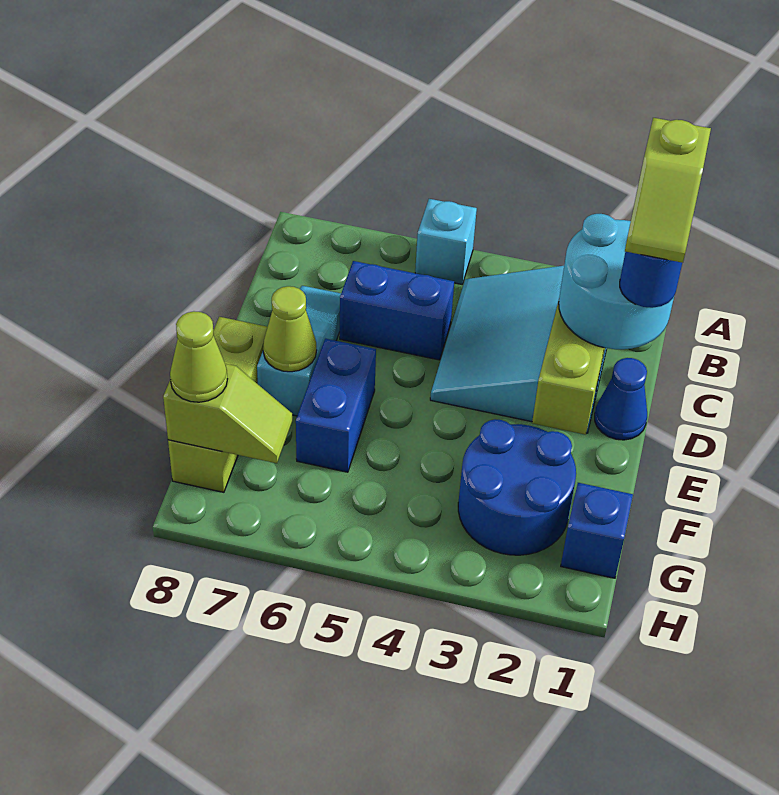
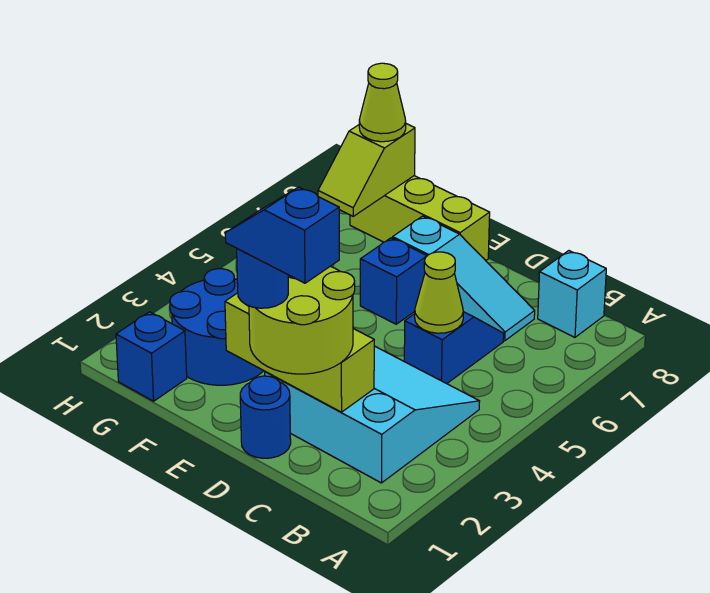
cyan 1x1 brick [415,199,477,284] -> cyan 1x1 brick moved to [538,251,606,337]
cyan 2x2 round brick [559,214,674,349] -> lime 2x2 round brick [249,266,355,374]
lime 1x2 slope [625,118,711,263] -> blue 1x2 slope [225,187,339,283]
blue 1x2 brick [340,261,454,360] -> blue 1x2 slope [404,312,504,384]
blue 1x1 cone [595,358,647,440] -> blue 1x1 round brick [240,376,291,458]
blue 1x2 brick [296,339,376,472] -> blue 1x1 brick [360,238,427,324]
lime 1x1 cone [263,286,317,372] -> lime 1x1 cone moved to [415,252,463,333]

